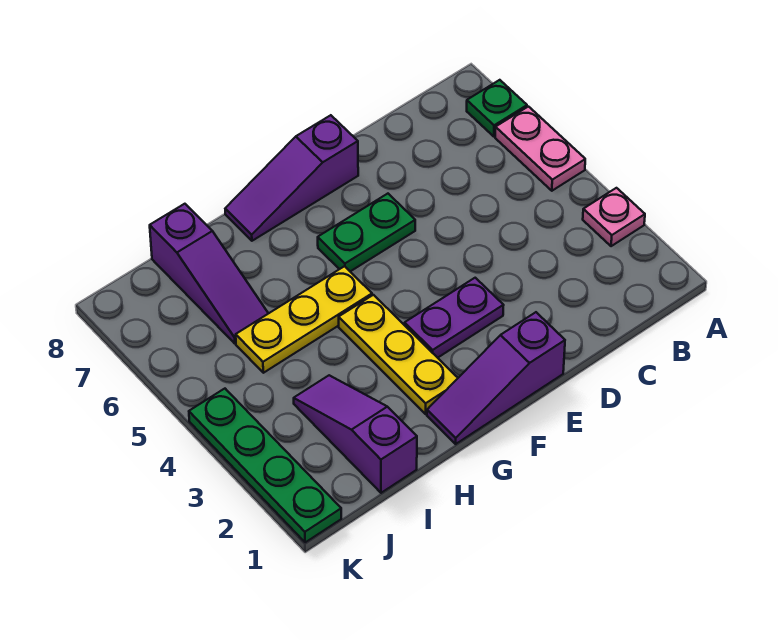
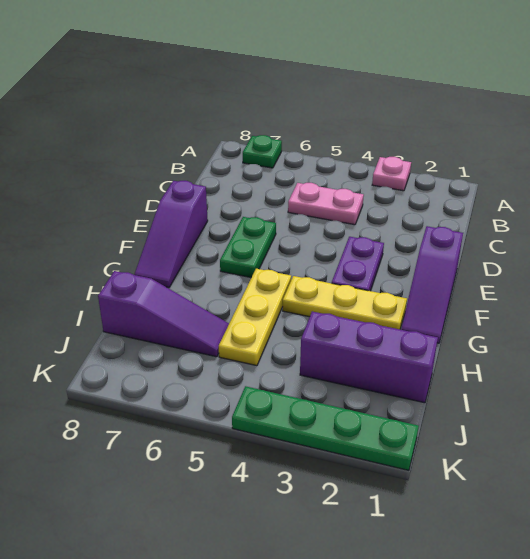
pink 1x2 plate [495,107,585,191] -> pink 1x2 plate moved to [288,183,364,225]
purple 1x3 slope [294,375,417,493] -> purple 1x3 brick [300,312,438,403]

